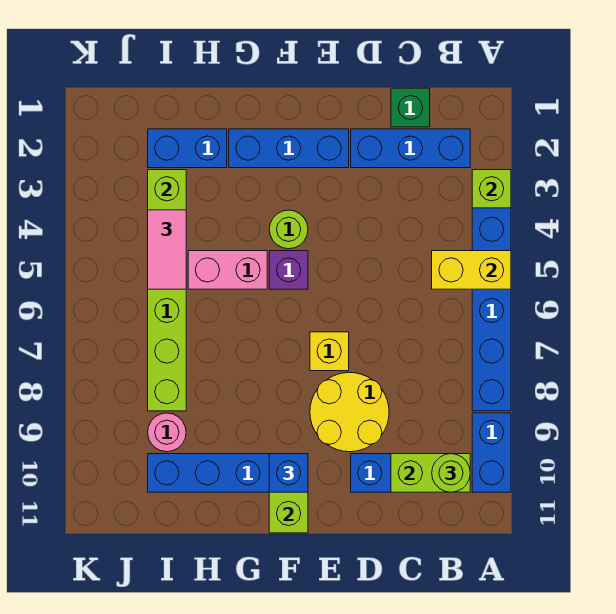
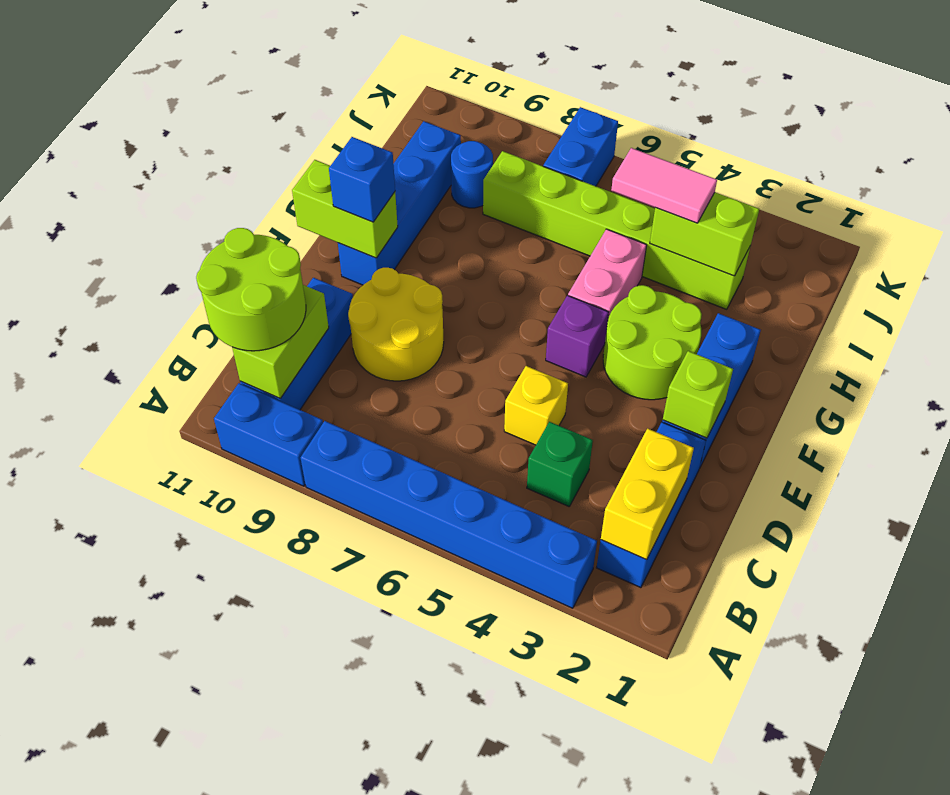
lime 1x1 brick [472,170,511,208] -> lime 1x1 brick moved to [663,351,733,438]
yellow 1x2 brick [432,251,511,289] -> yellow 1x2 brick moved to [601,429,694,560]
lime 1x1 round brick [432,454,470,492] -> lime 2x2 round brick [196,228,306,351]
green 1x1 brick [391,88,430,127] -> green 1x1 brick moved to [527,422,593,506]
yellow 1x1 brick [310,332,349,371] -> yellow 1x1 brick moved to [504,366,568,445]
lime 1x1 round brick [269,210,308,249] -> lime 2x2 round brick [603,285,702,400]
blue 1x2 brick [148,129,227,168] -> blue 1x2 brick moved to [543,107,618,186]
pink 1x1 round brick [148,413,186,452] -> blue 1x1 round brick [451,141,493,208]

